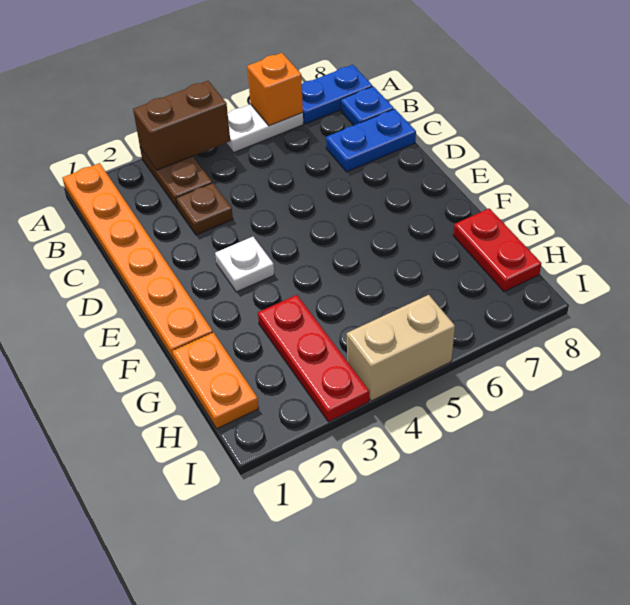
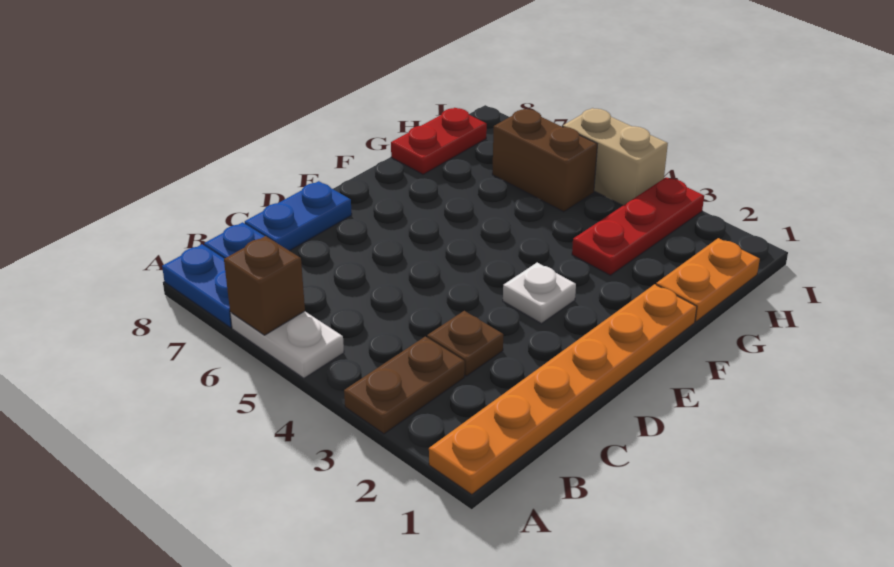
brown 1x2 brick [133,81,230,170] -> brown 1x2 brick moved to [492,109,597,212]
orange 1x1 brick [247,53,303,126] -> brown 1x1 brick [224,236,305,335]
blue 1x2 plate [326,109,416,172] -> blue 1x2 plate turned to [245,181,352,251]

